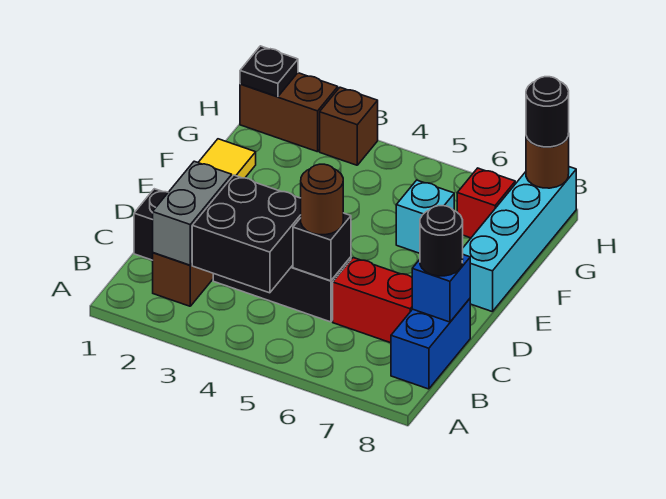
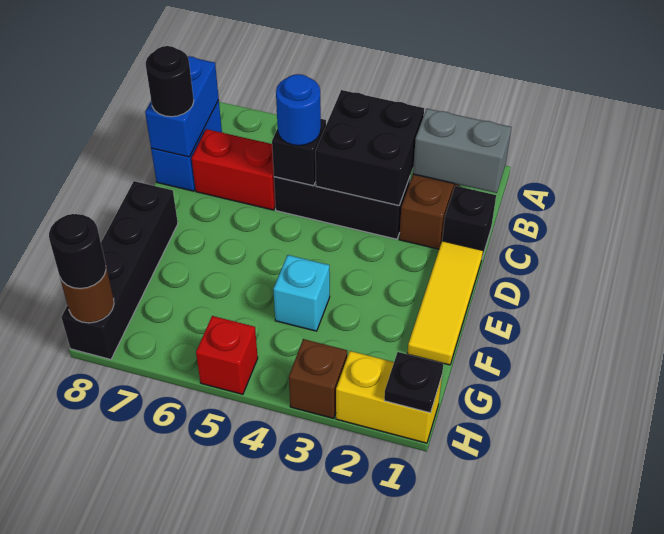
grey 1x2 brick [153,161,232,265] -> grey 1x2 brick turned to [413,109,512,193]
brown 1x1 round brick [301,164,343,235] -> blue 1x1 round brick [276,74,321,146]
blue 1x1 brick [412,255,470,322] -> blue 1x2 brick [145,56,219,157]
cyan 1x4 brick [463,167,576,312] -> black 1x4 brick [61,181,178,359]
cyan 1x1 brick [396,180,454,253] -> cyan 1x1 brick moved to [273,255,330,331]
red 1x1 brick [457,168,515,238] -> red 1x1 brick moved to [196,316,258,394]
brown 1x2 brick [240,73,338,152] -> yellow 1x2 brick [336,351,442,443]

